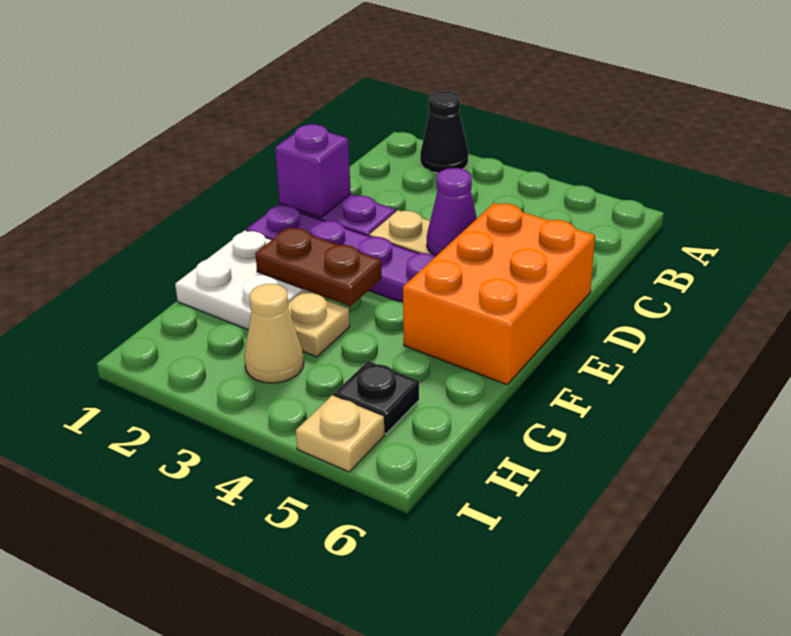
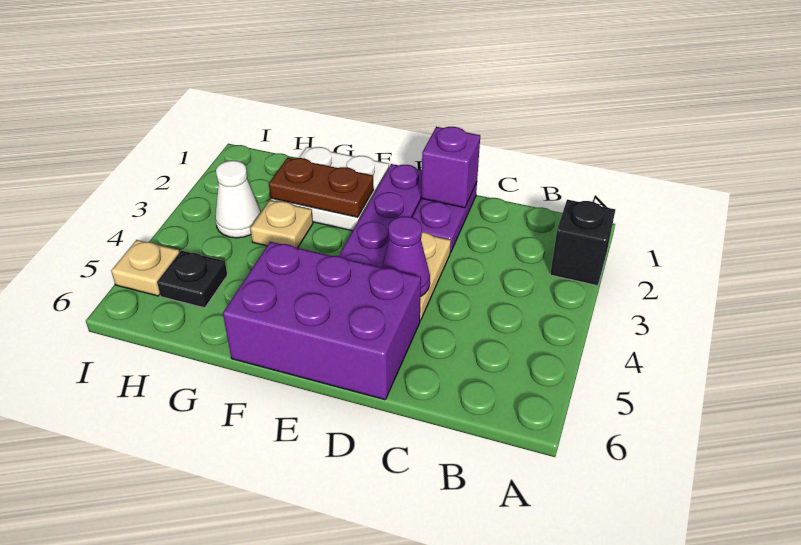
black 1x1 cone [420,91,468,173] -> black 1x1 brick [550,200,615,286]
orange 2x3 brick [403,203,595,385] -> purple 2x3 brick [223,242,421,400]
brown 1x2 plate [255,227,382,306] -> brown 1x2 plate turned to [269,158,374,217]
tan 1x1 cone [244,284,304,383] -> white 1x1 cone [215,161,261,238]

